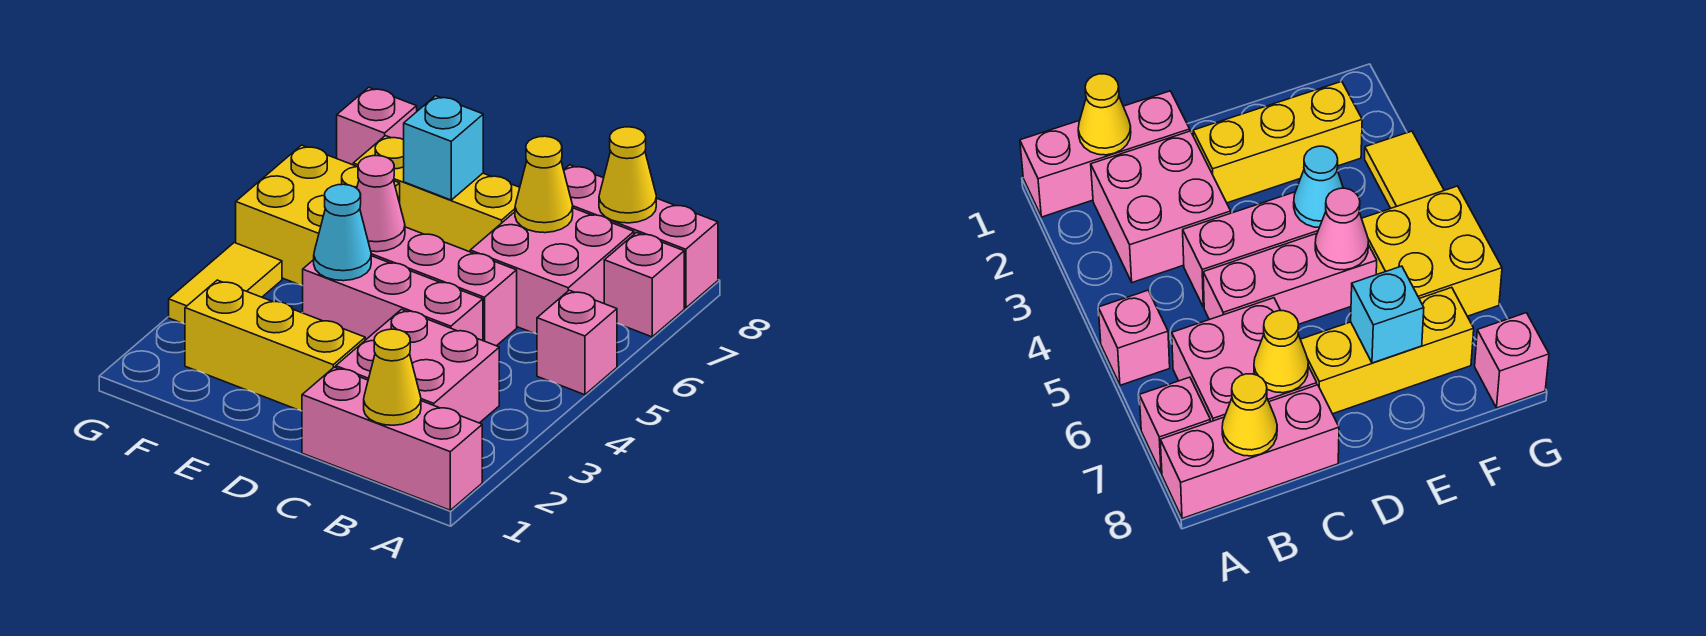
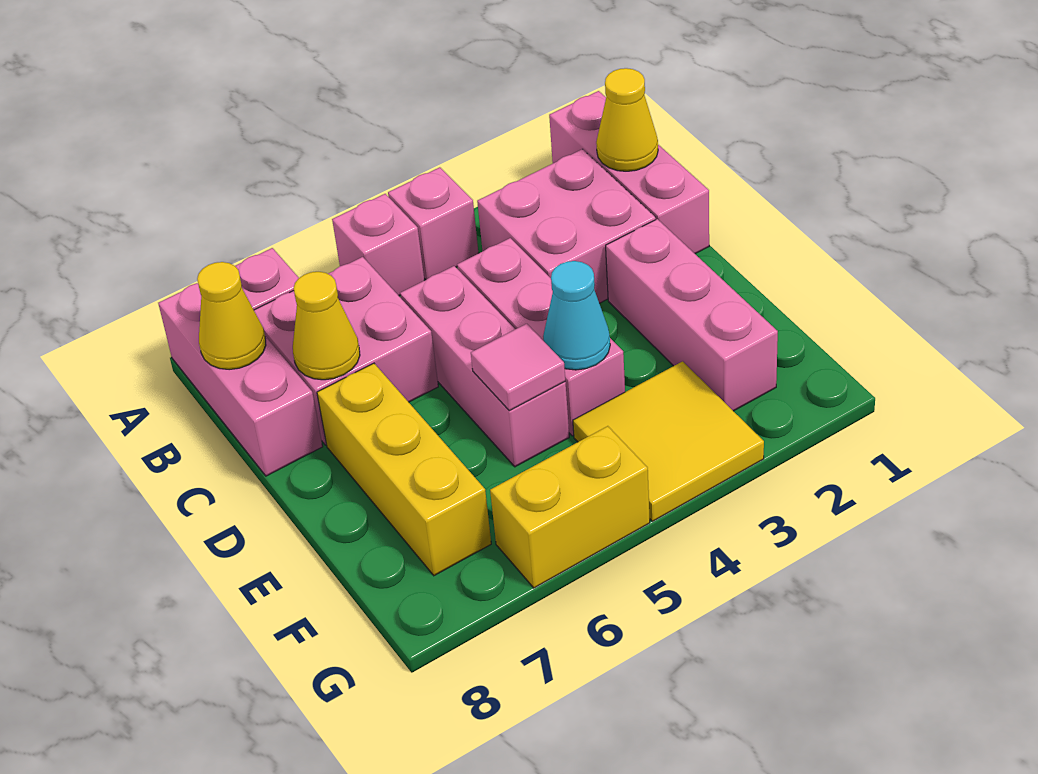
yellow 1x3 brick [185,280,365,411] -> pink 1x3 brick [606,219,778,411]
pink 1x1 cone [357,156,405,252] -> pink 1x1 tile [471,324,565,411]
cyan 1x1 brick [404,96,483,200] -> none
yellow 2x2 brick [236,145,400,286] -> yellow 1x2 brick [490,426,650,588]
yellow 1x2 tile [169,243,282,324] -> yellow 2x2 tile [573,361,764,521]
pink 1x1 brick [337,87,417,165] -> pink 1x1 brick moved to [388,167,479,280]

